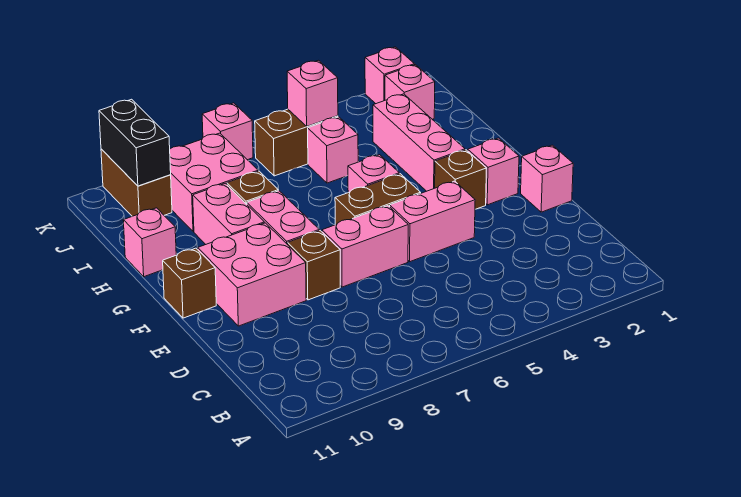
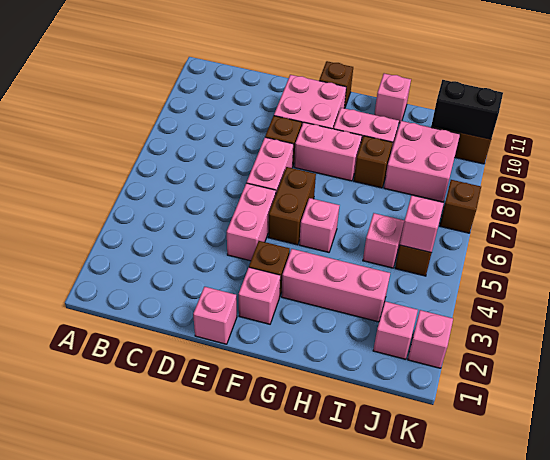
pink 1x1 brick [202,103,253,160] -> brown 1x1 brick [440,180,481,233]

